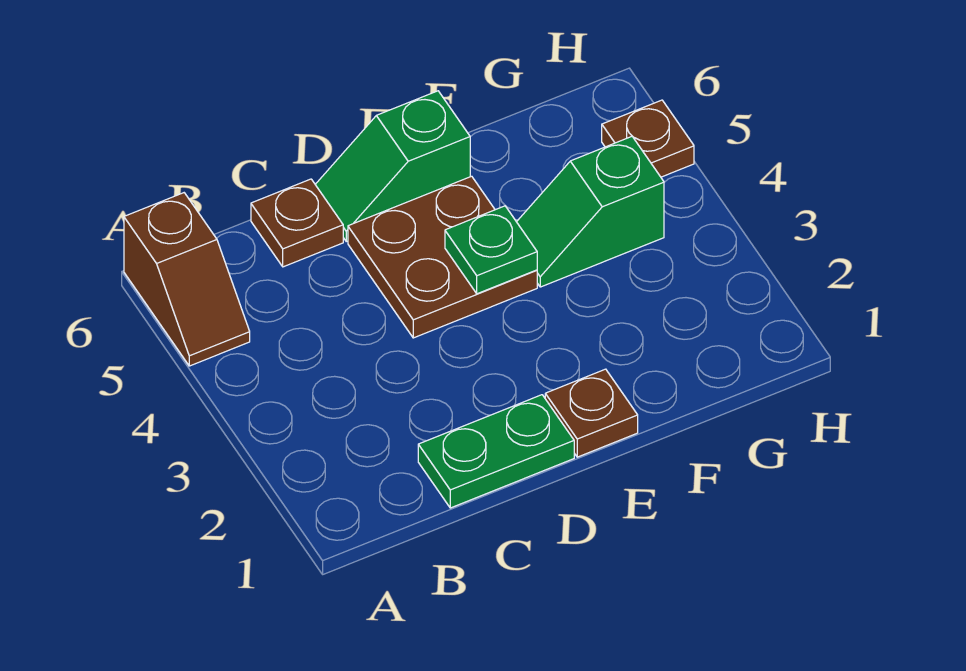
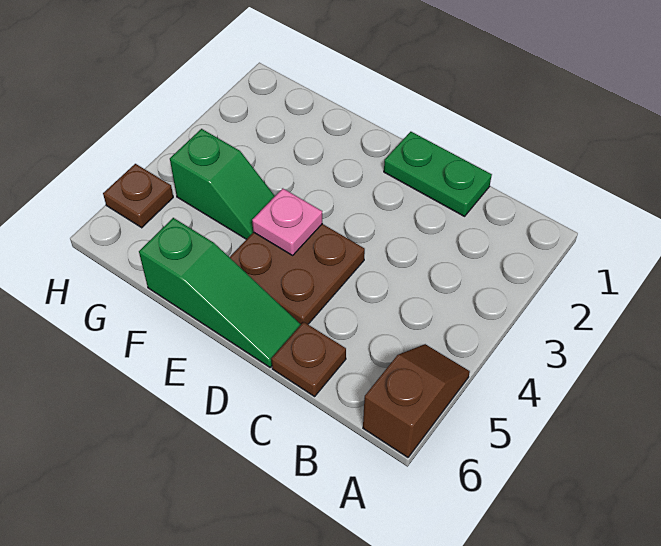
green 1x2 slope [315,91,470,241] -> green 1x3 slope [139,218,301,367]
brown 1x1 plate [545,369,638,457] -> none
green 1x1 plate [445,206,537,294] -> pink 1x1 plate [252,188,322,255]

